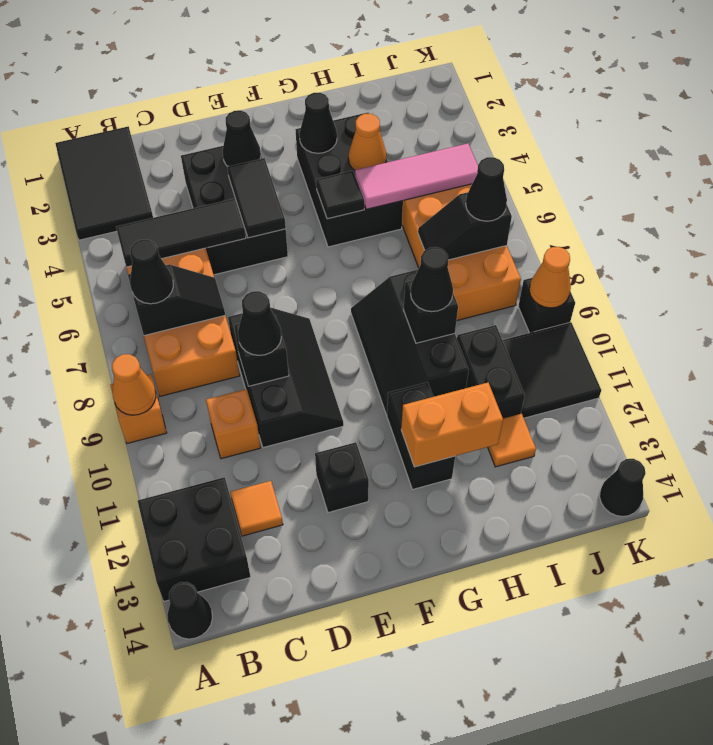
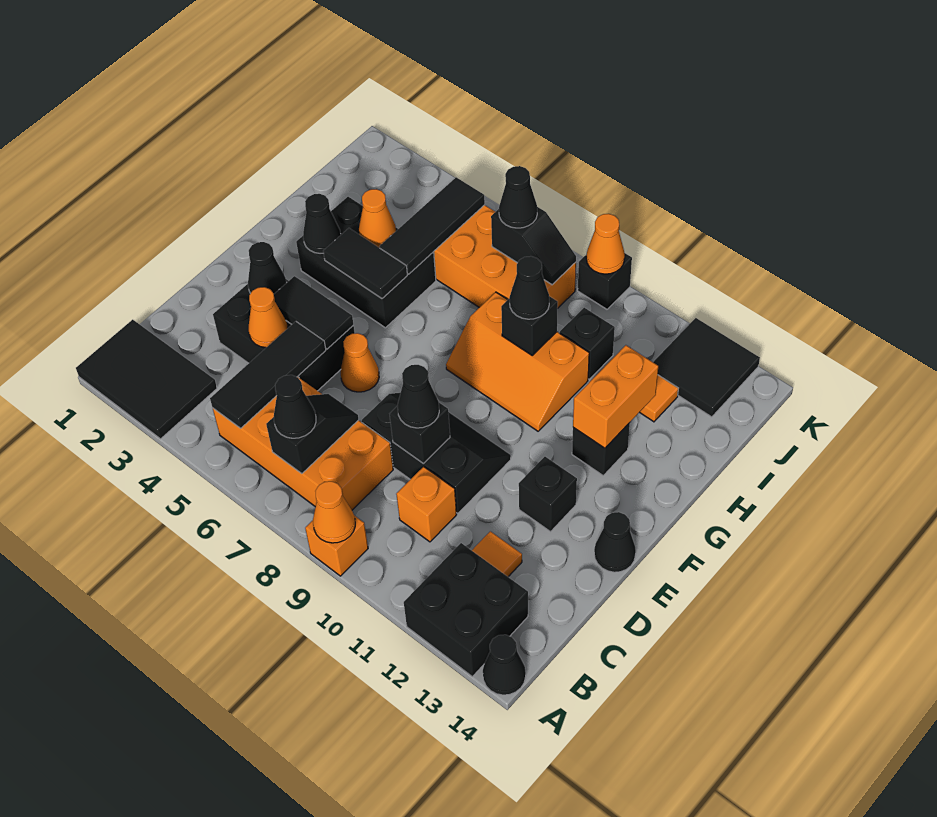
none -> orange 1x1 cone [249,287,288,348]
none -> orange 1x1 cone [341,333,379,392]
black 1x1 tile [316,171,364,219] -> black 1x2 tile [323,228,407,299]
black 2x3 slope [351,270,469,415] -> orange 2x3 slope [446,292,589,431]
black 1x2 brick [387,382,455,490] -> black 1x1 brick [572,423,630,475]
pink 1x3 tile [355,144,478,209] -> black 1x3 tile [380,177,485,274]
black 1x2 slope [418,192,512,260] -> black 1x2 slope turned to [491,207,576,285]
black 1x2 brick [457,325,525,418] -> black 1x1 brick [560,308,615,379]
black 2x2 tile [502,322,601,418] -> black 2x2 tile moved to [653,318,760,417]
black 1x1 cone [600,459,646,517] -> black 1x1 cone moved to [594,512,636,572]

